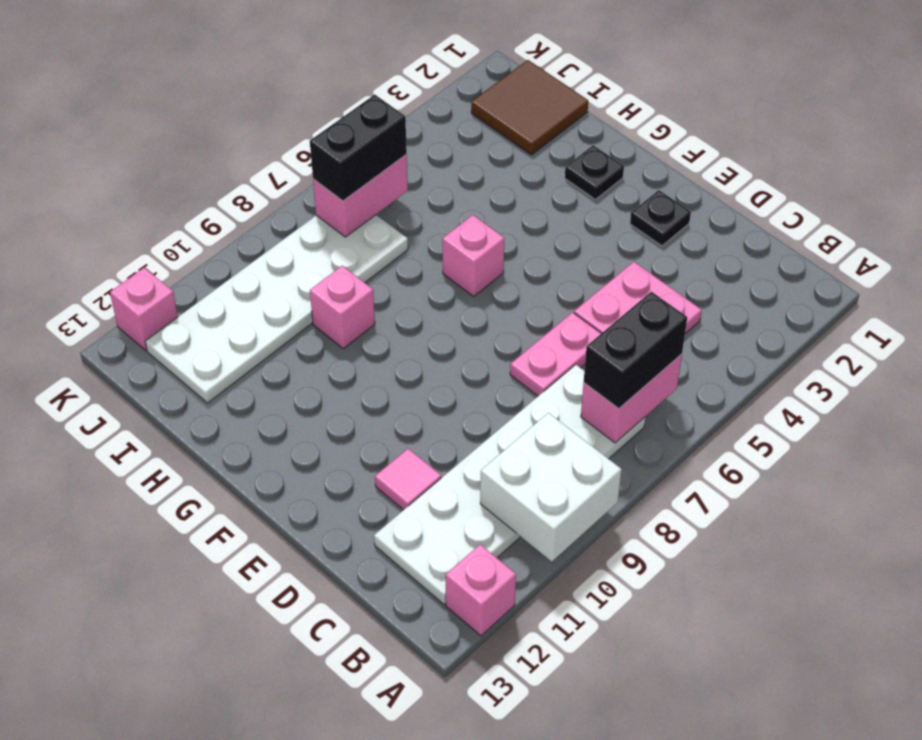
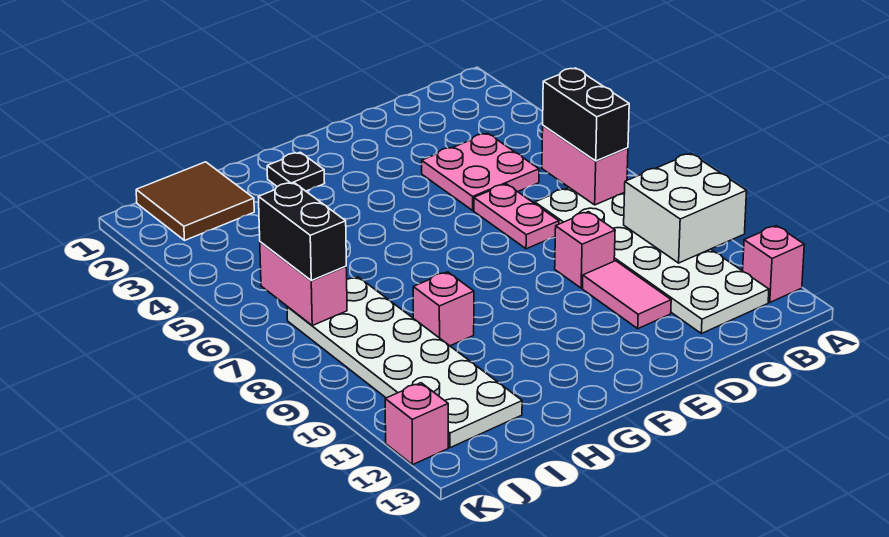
pink 1x1 tile [375,449,441,510] -> pink 1x2 tile [583,261,671,329]
black 1x1 plate [630,190,691,246] -> none
pink 1x1 brick [442,215,504,296] -> pink 1x1 brick moved to [555,212,615,288]

